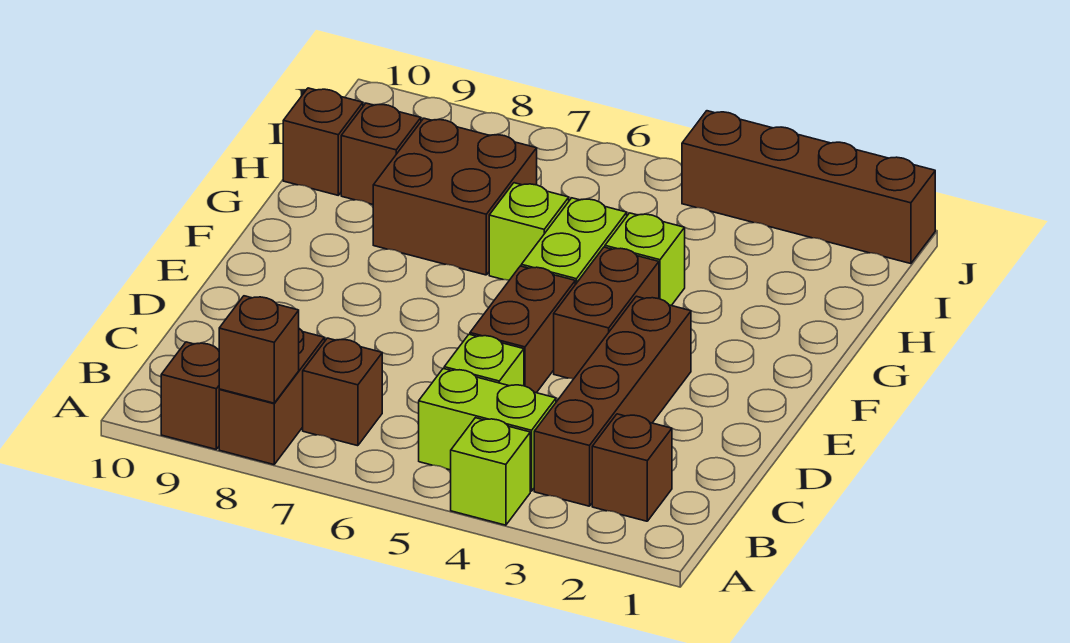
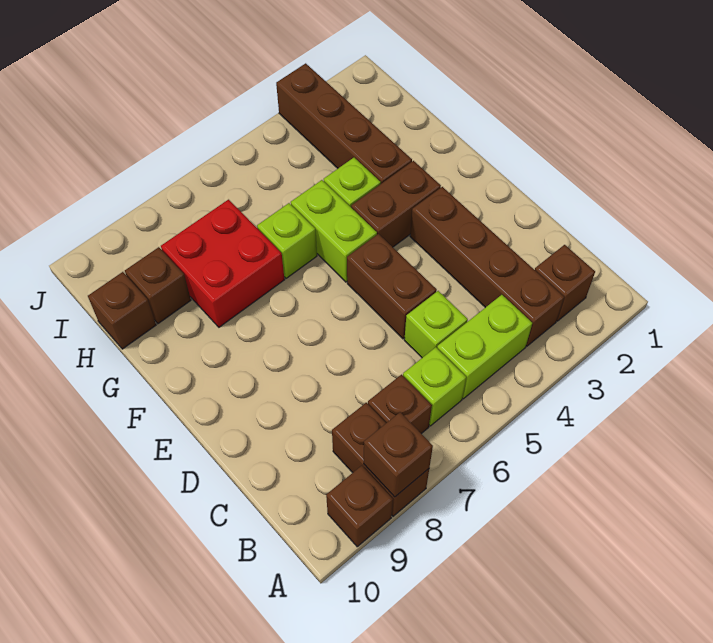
lime 1x1 brick [451,418,530,525] -> lime 1x1 brick moved to [403,347,466,426]
brown 1x2 brick [554,247,659,379] -> brown 1x2 brick turned to [351,161,441,247]
brown 2x2 brick [373,118,537,275] -> red 2x2 brick [161,200,285,327]
brown 1x4 brick [682,111,935,264] -> brown 1x4 brick turned to [276,63,412,184]

